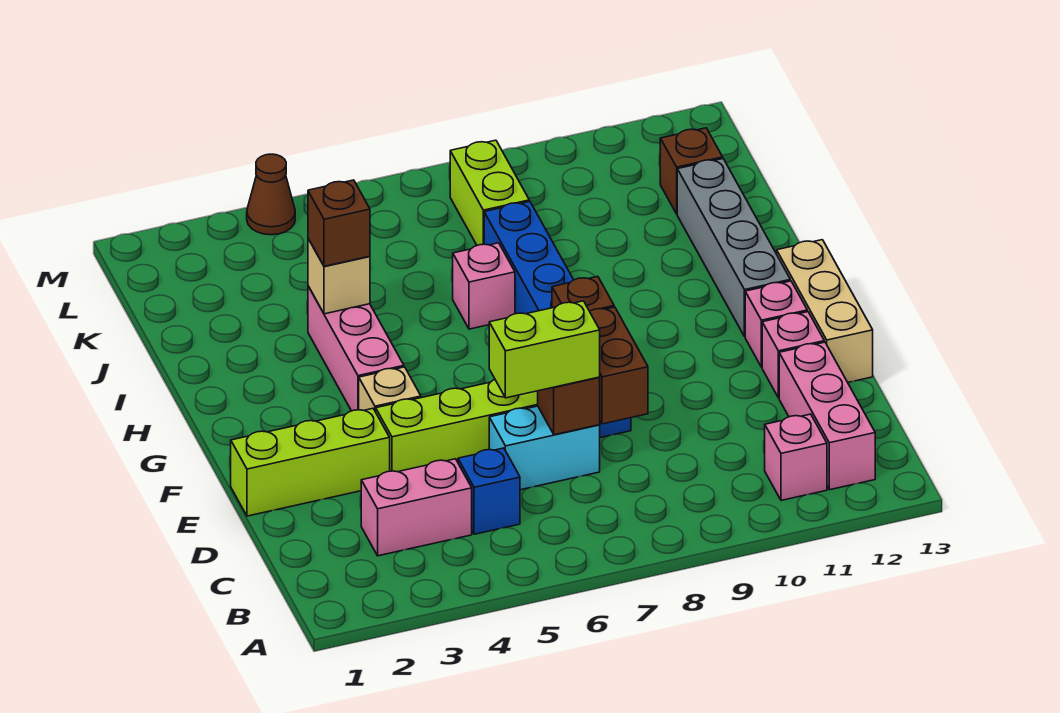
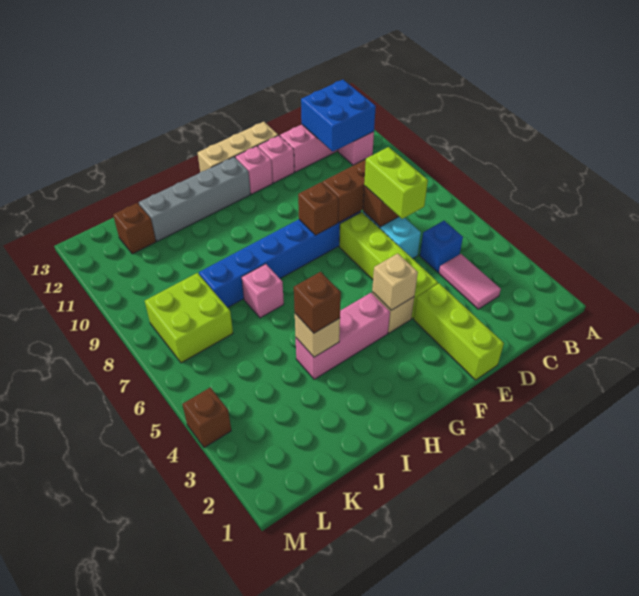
none -> blue 2x2 brick [301,80,376,151]
pink 1x2 brick [361,459,472,556] -> pink 1x2 tile [439,254,501,309]
none -> tan 1x1 brick [372,254,418,310]
lime 1x2 brick [450,140,529,245] -> lime 2x2 brick [145,273,233,363]
brown 1x1 cone [247,154,295,235] -> brown 1x1 brick [182,387,231,448]

